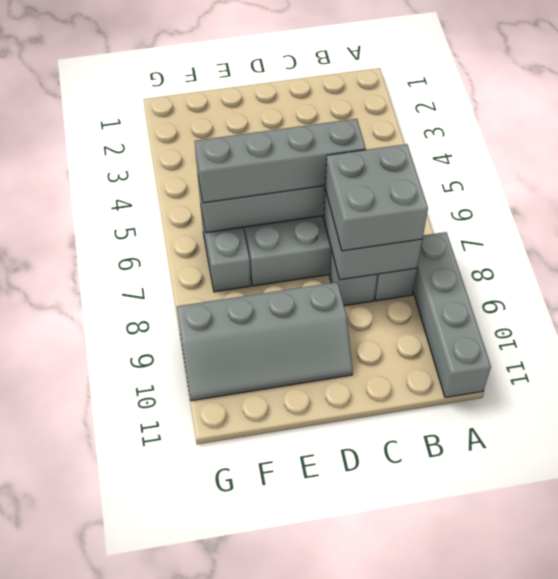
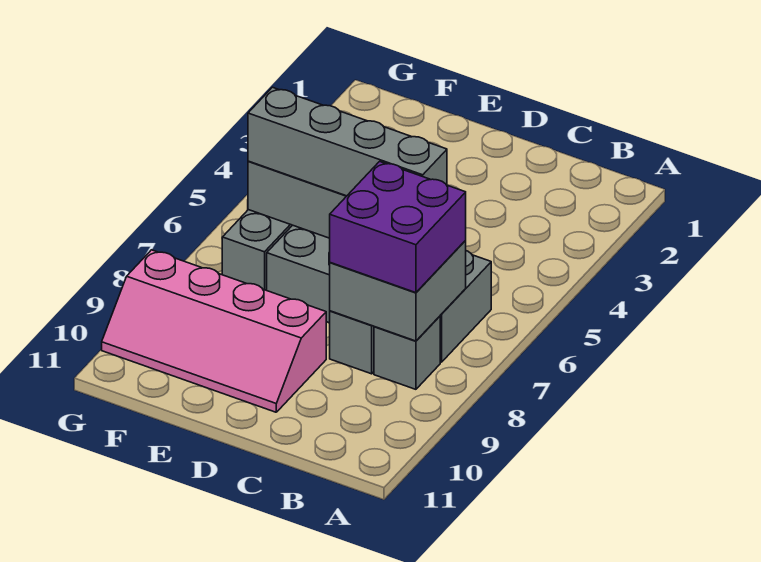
grey 1x4 brick [413,232,491,398] -> none
grey 2x2 brick [325,144,428,251] -> purple 2x2 brick [330,161,466,293]
grey 2x4 slope [177,282,353,401] -> pink 2x4 slope [102,250,326,412]

